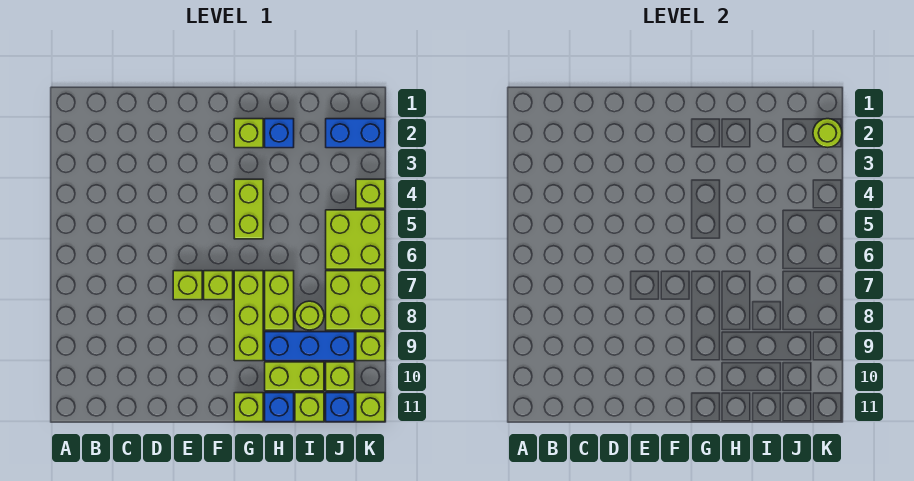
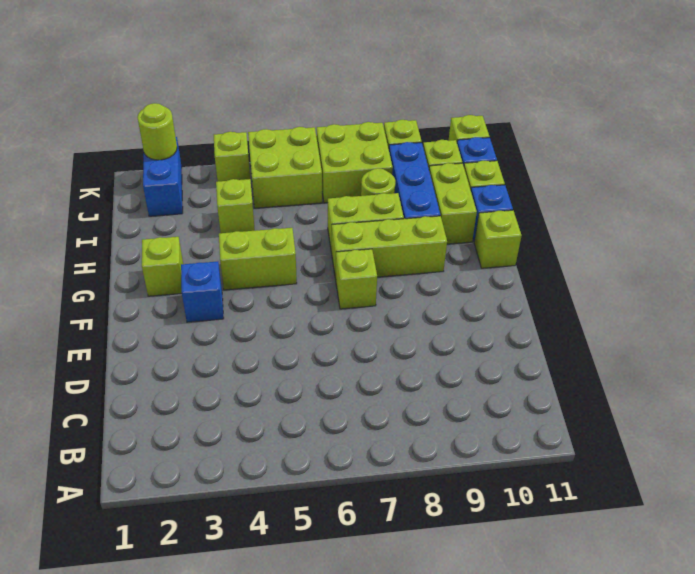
lime 1x1 brick [173,271,202,300] -> lime 1x1 brick moved to [216,179,255,233]
blue 1x1 brick [265,119,294,148] -> blue 1x1 brick moved to [181,262,224,322]

